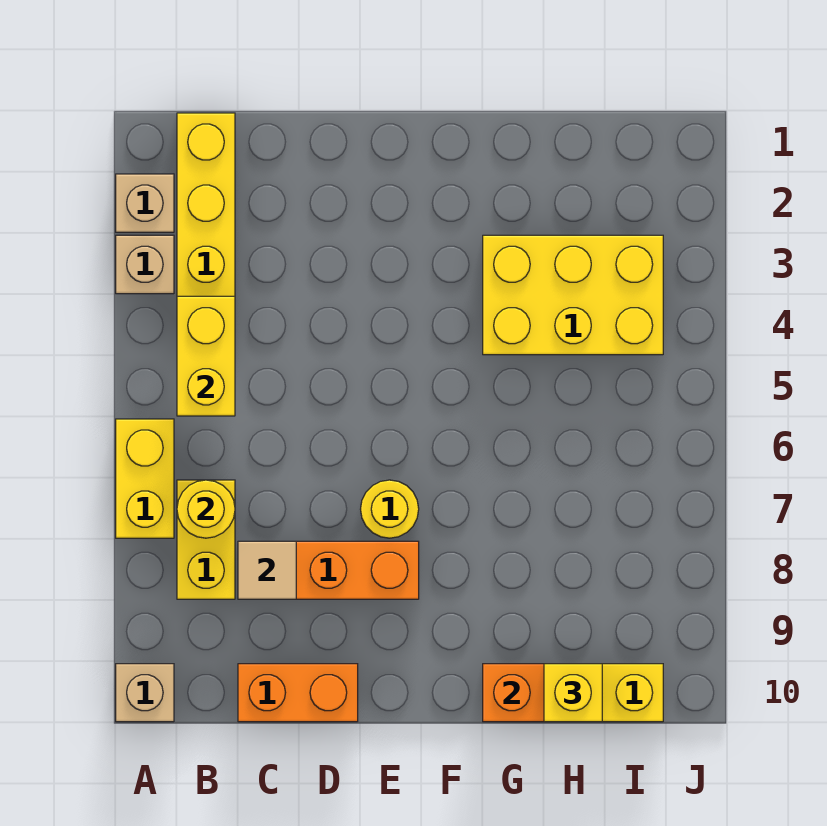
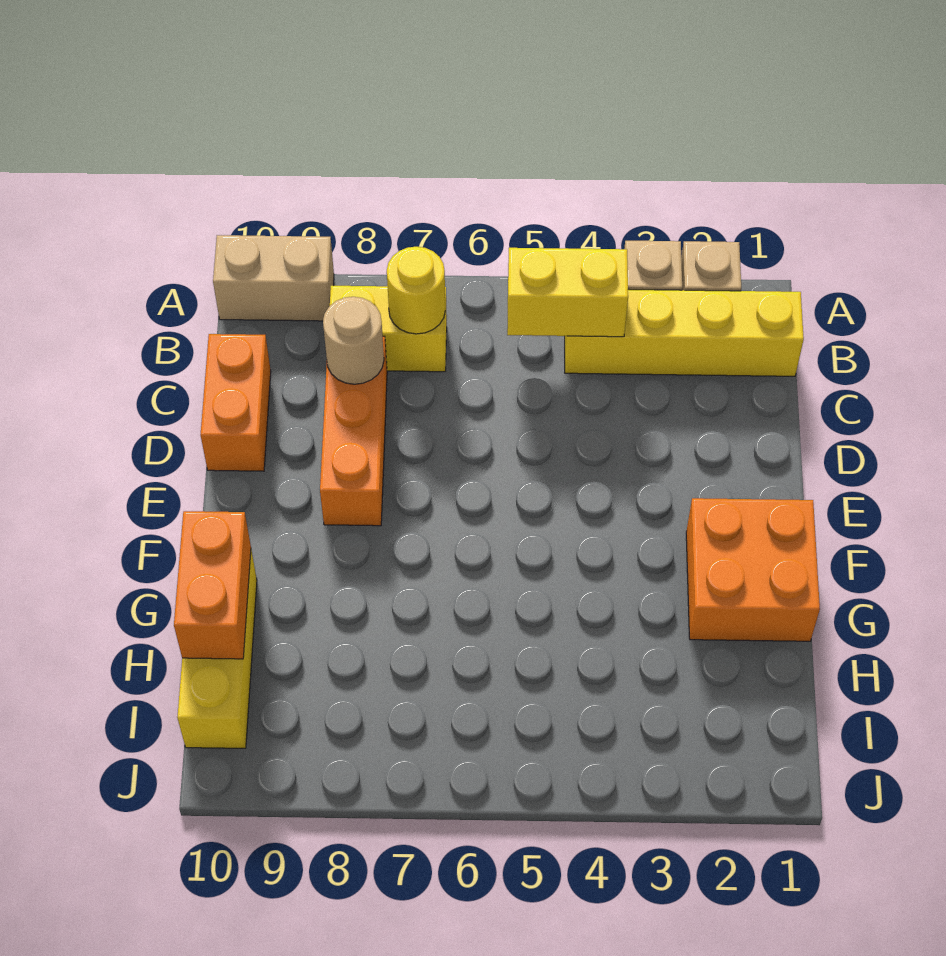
yellow 1x2 brick [116,419,174,538] -> none
tan 1x1 brick [116,664,174,722] -> tan 1x2 brick [213,235,334,321]
tan 1x1 tile [238,541,296,599] -> tan 1x1 round brick [323,297,384,384]
yellow 1x1 round brick [361,480,419,538] -> none
none -> orange 2x2 brick [686,498,820,641]
yellow 2x3 brick [483,235,663,355] -> none
yellow 1x1 brick [544,664,602,722] -> none

